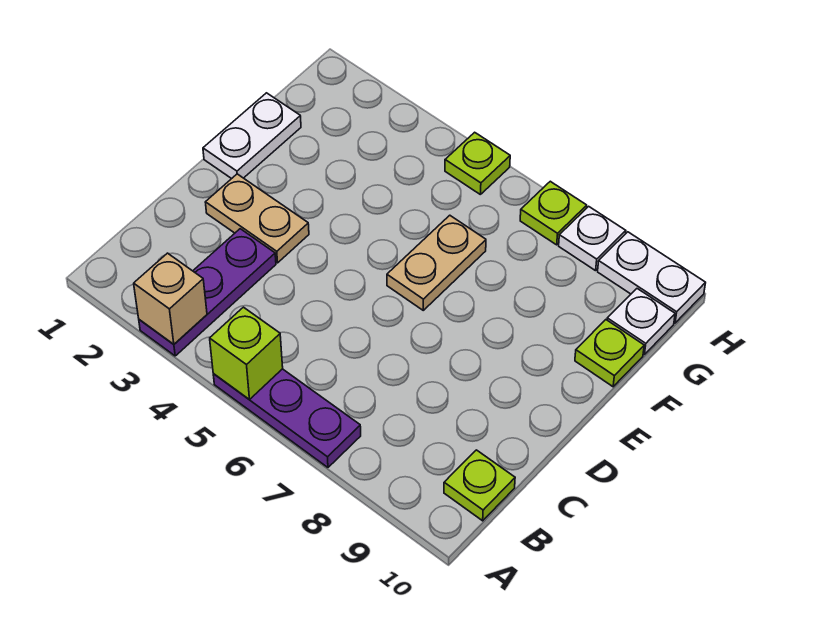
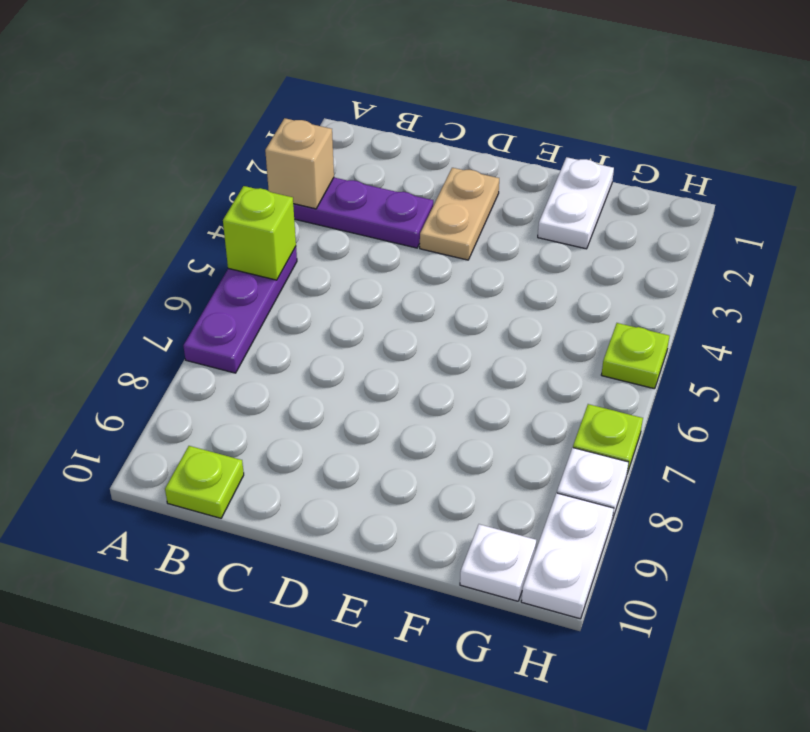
white 1x2 plate [203,93,301,179] -> white 1x2 plate turned to [538,157,614,249]
tan 1x2 plate [387,215,486,310] -> none
lime 1x1 plate [575,320,644,387] -> none

